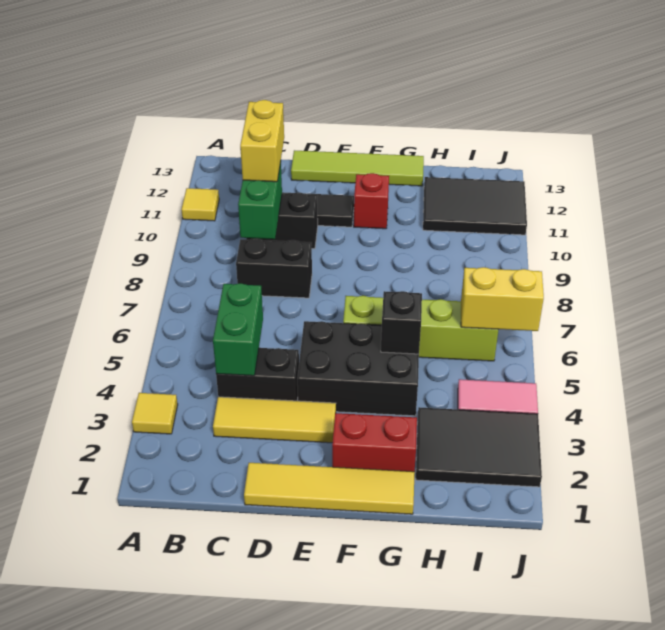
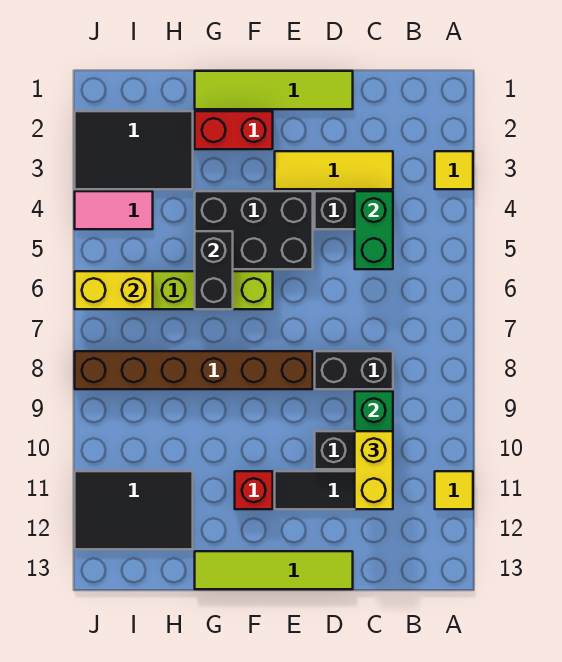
yellow 1x4 tile [244,463,415,514] -> lime 1x4 tile [195,71,353,109]
none -> brown 1x6 brick [75,351,313,389]
black 1x1 brick [381,291,422,354] -> black 1x2 brick [195,231,233,309]

